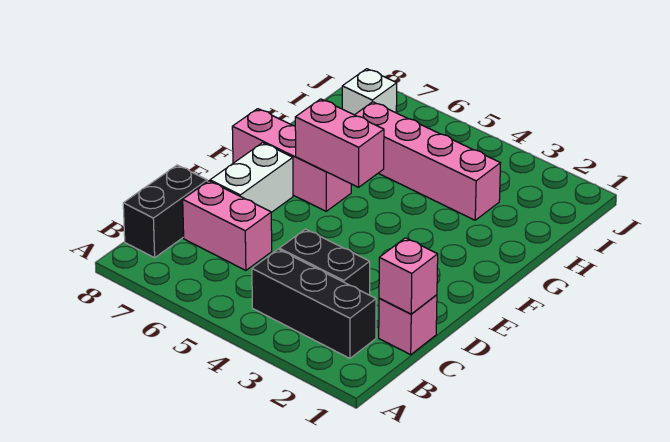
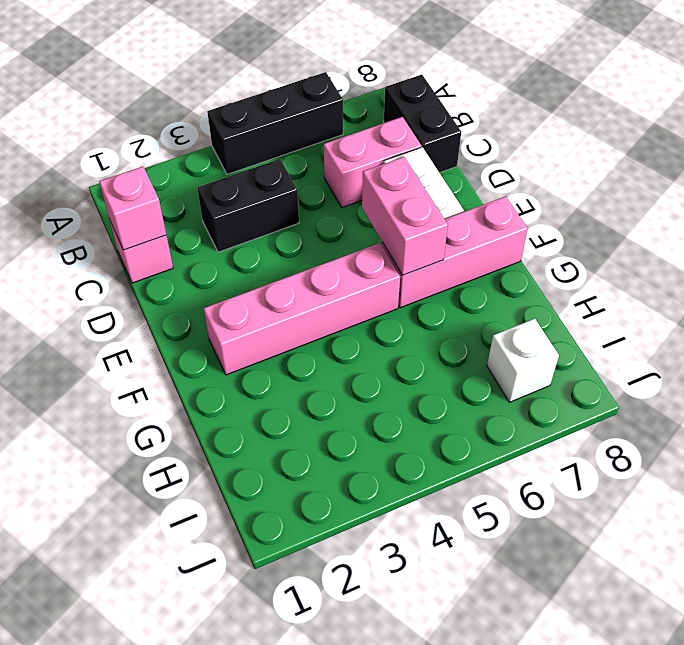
black 1x3 brick [252,249,376,358] -> black 1x3 brick moved to [207,72,343,174]
pink 1x2 brick [295,99,384,187] -> pink 1x2 brick turned to [362,157,448,275]
pink 1x4 brick [355,102,501,220] -> pink 1x4 brick moved to [204,243,400,375]

